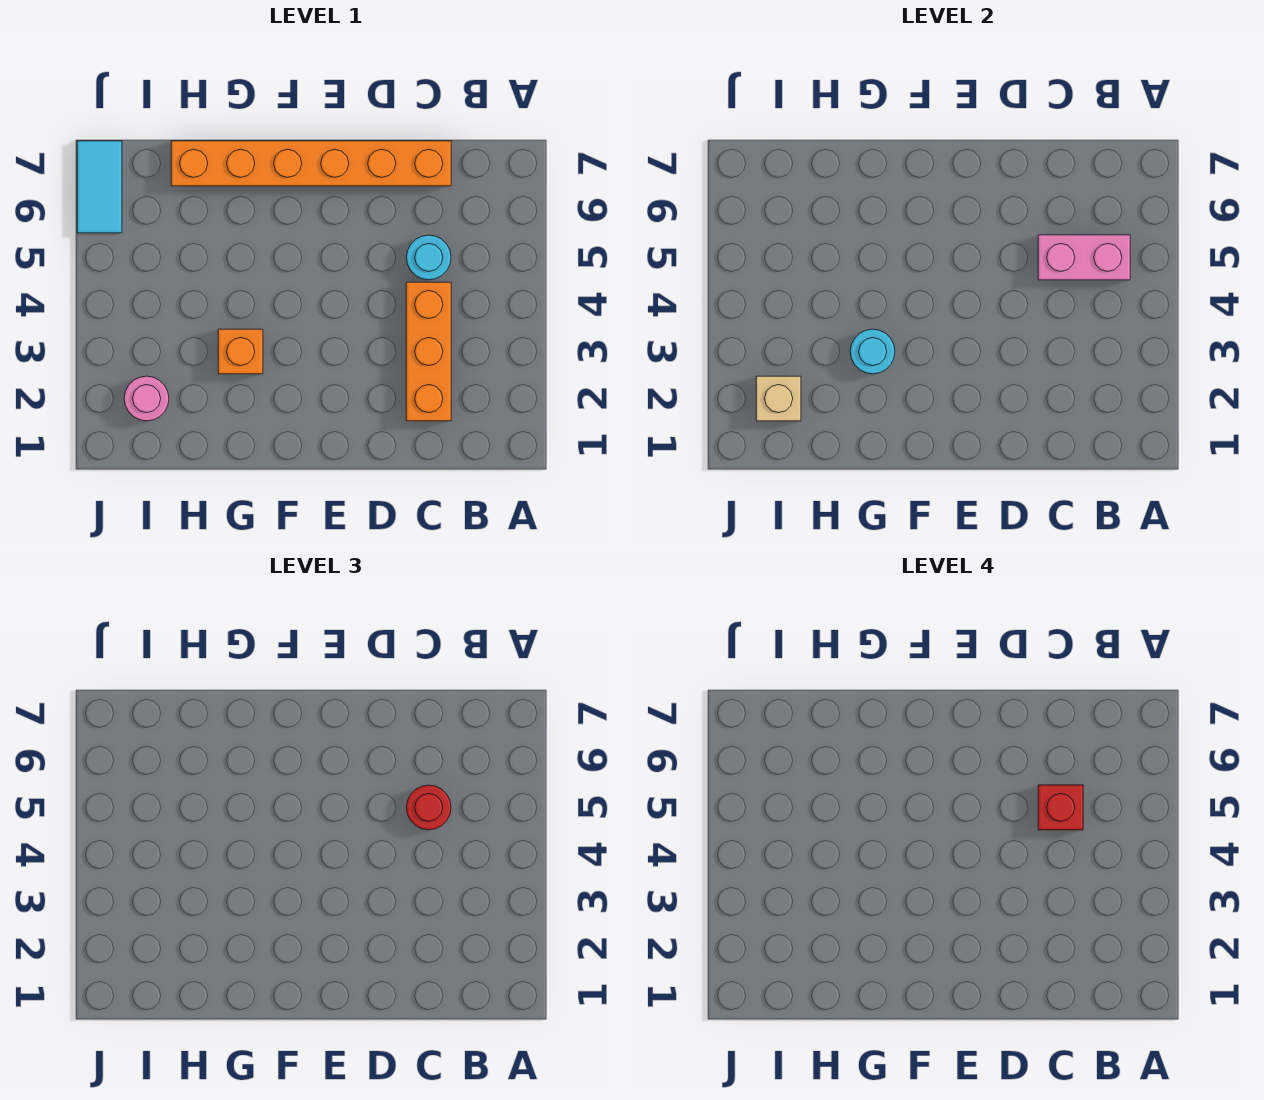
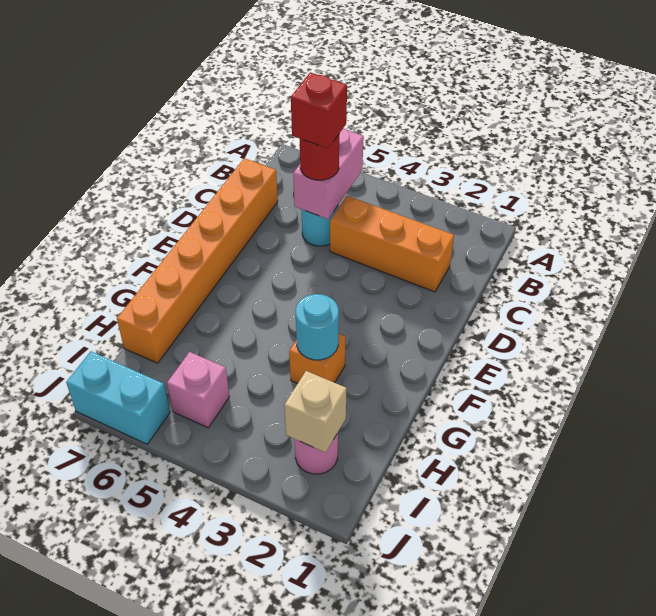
none -> pink 1x1 brick [167,352,229,428]
cyan 1x2 tile [77,141,122,233] -> cyan 1x2 brick [66,351,170,444]

